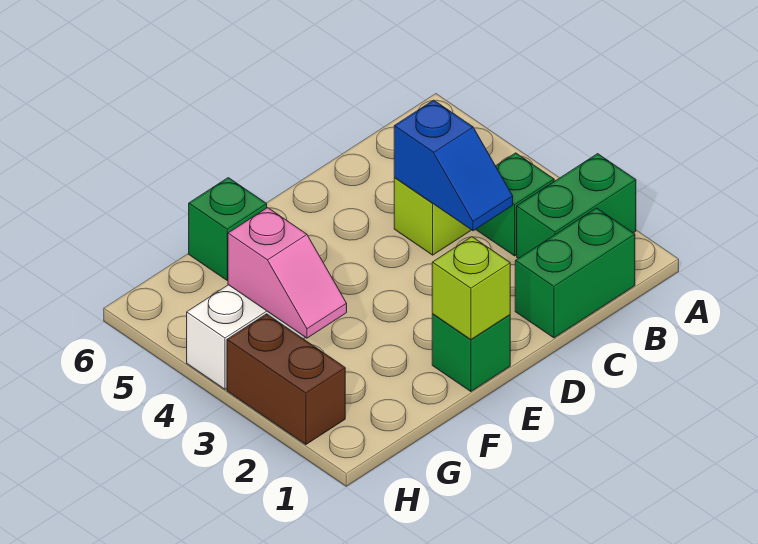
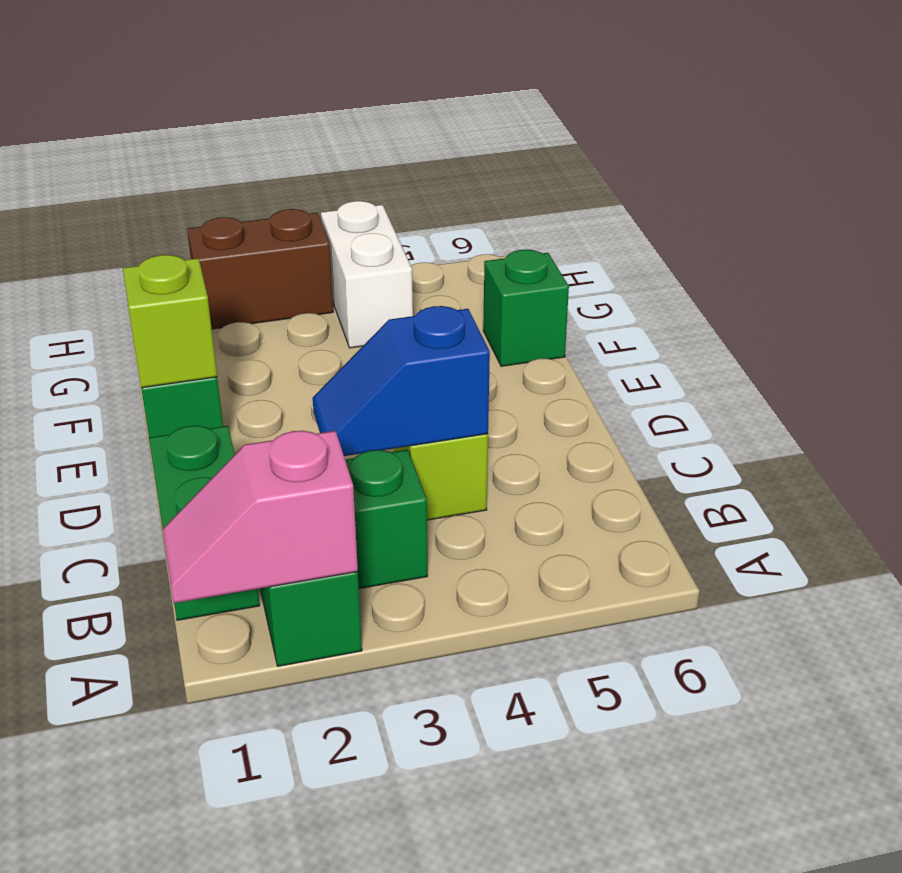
pink 1x2 slope [228,208,347,338] -> pink 1x2 slope moved to [162,431,358,603]

